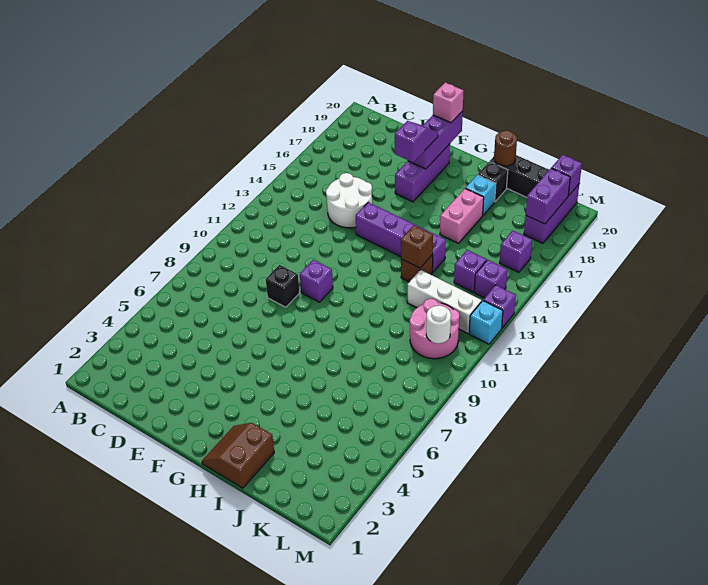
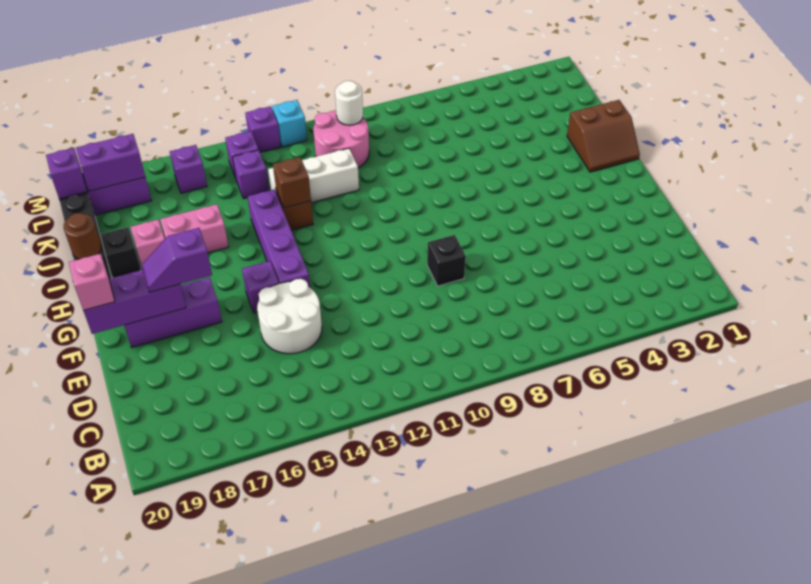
purple 1x1 brick [300,260,333,302] -> purple 1x1 brick moved to [242,261,279,313]
cyan 1x1 brick [465,175,496,215] -> pink 1x1 brick [130,220,165,266]
white 1x3 brick [408,270,482,334] -> white 1x3 brick turned to [268,148,359,203]

